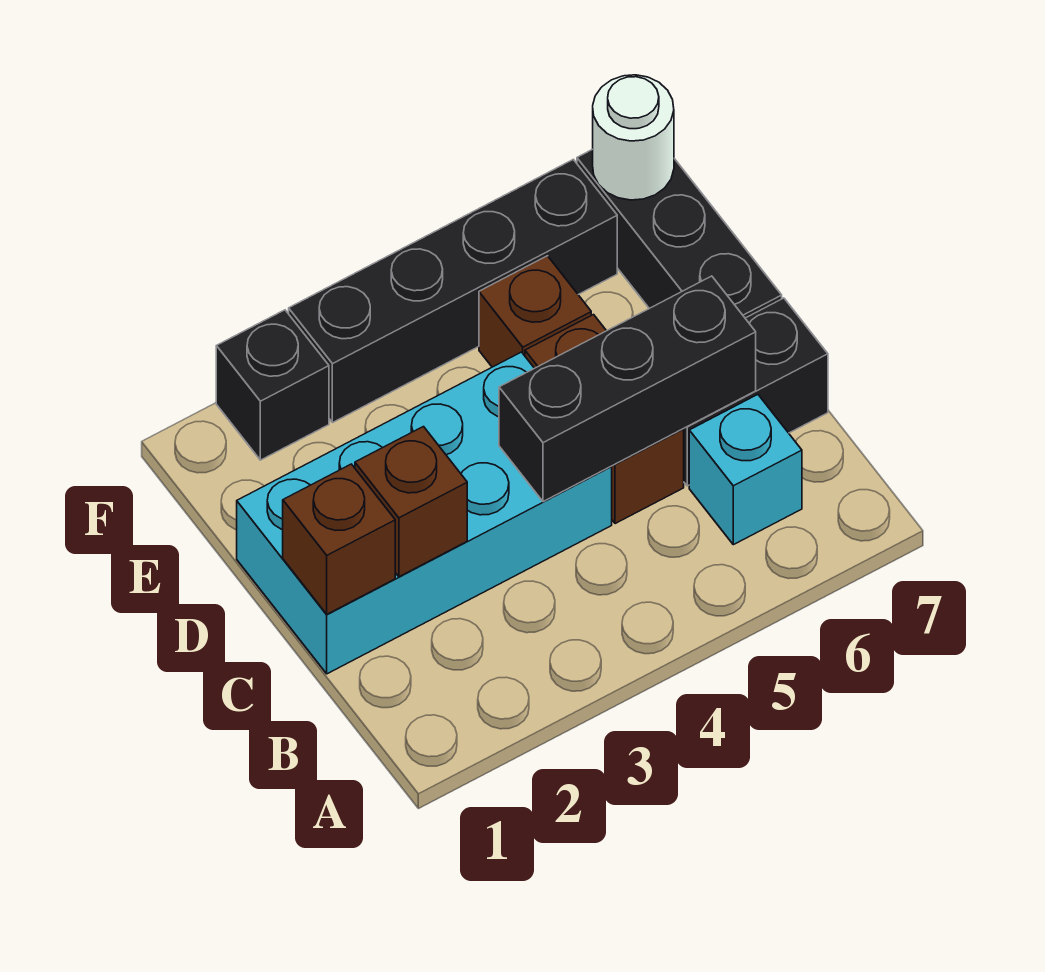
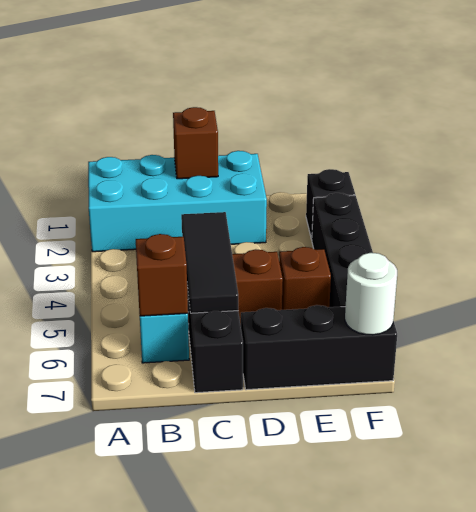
cyan 2x4 brick [237,352,612,674] -> cyan 2x4 brick turned to [88,151,267,252]
brown 1x1 brick [355,427,467,577] -> brown 1x1 brick moved to [136,234,188,316]
black 1x3 brick [499,276,756,502] -> black 1x3 tile [181,212,238,313]

